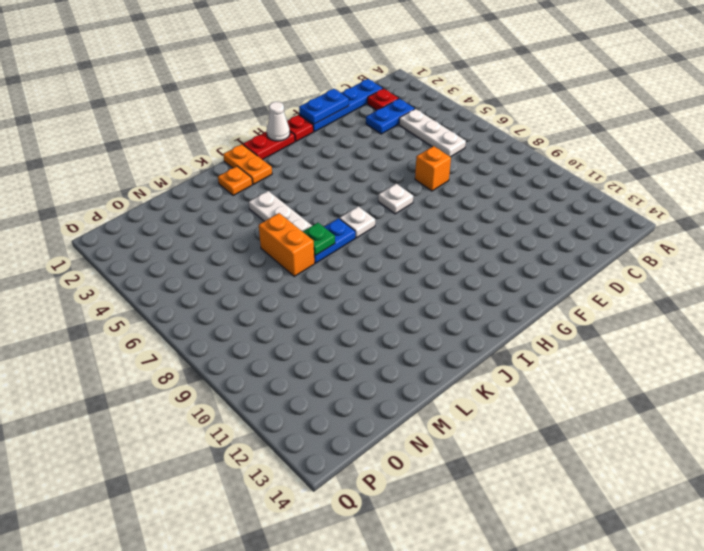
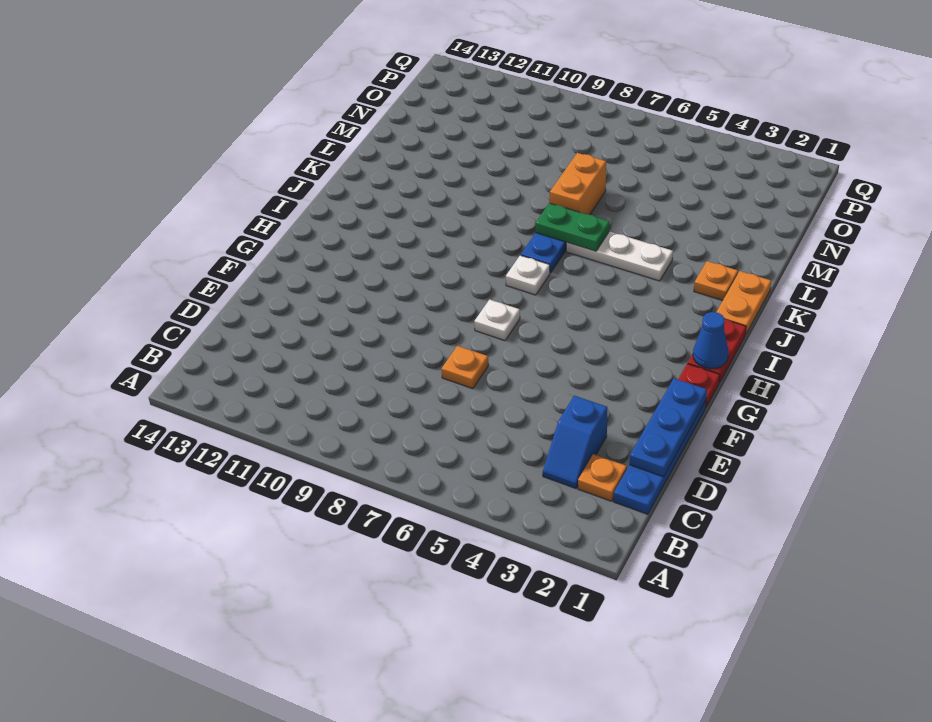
red 1x1 plate [367,89,399,110] -> orange 1x1 plate [578,454,627,501]
blue 1x2 plate [366,99,415,134] -> blue 1x2 slope [543,396,607,488]
white 1x3 plate [399,109,466,157] -> none
blue 1x2 plate [299,89,349,124] -> blue 1x3 plate [629,379,707,477]
orange 1x1 brick [415,146,451,191] -> orange 1x1 plate [441,346,489,389]
white 1x1 cone [267,102,290,141] -> blue 1x1 cone [693,312,729,369]
orange 1x2 plate [223,144,272,184] -> orange 1x2 plate turned to [717,271,771,335]
green 1x1 plate [303,223,335,256] -> green 1x2 plate [535,203,610,251]
orange 1x2 brick [259,213,315,276] -> orange 1x2 brick turned to [550,153,606,215]

